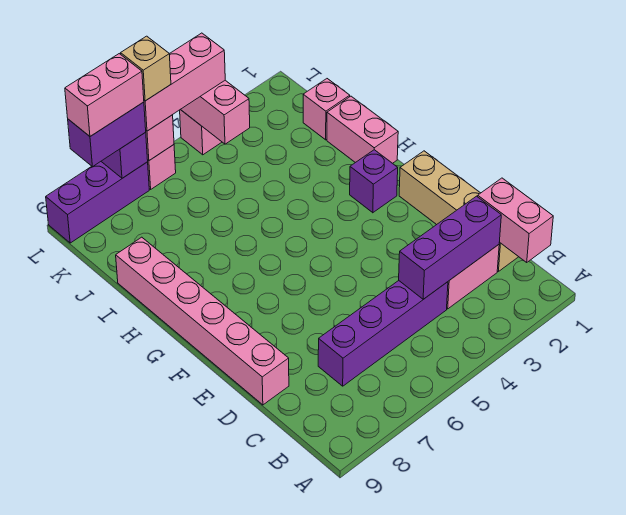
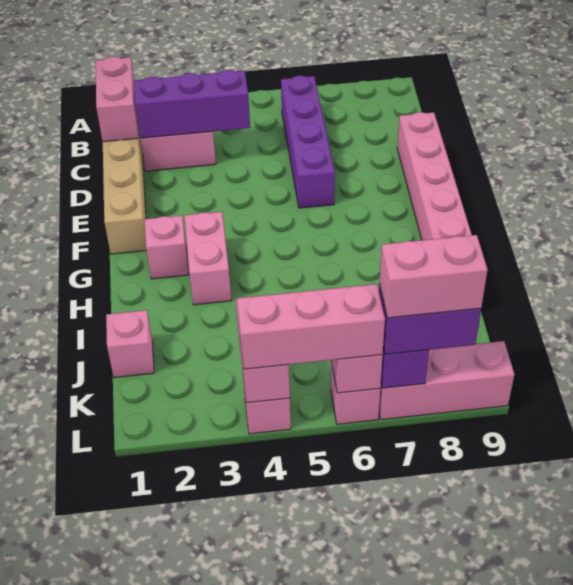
purple 1x4 brick [318,281,448,386] -> purple 1x4 brick turned to [281,76,335,208]
purple 1x1 brick [350,150,398,213] -> pink 1x1 brick [144,216,189,279]
pink 1x2 brick [327,96,398,163] -> pink 1x2 brick moved to [184,212,232,305]
tan 1x1 brick [121,36,171,101] -> none
purple 1x3 brick [46,162,149,243] -> pink 1x3 brick [379,341,514,420]

